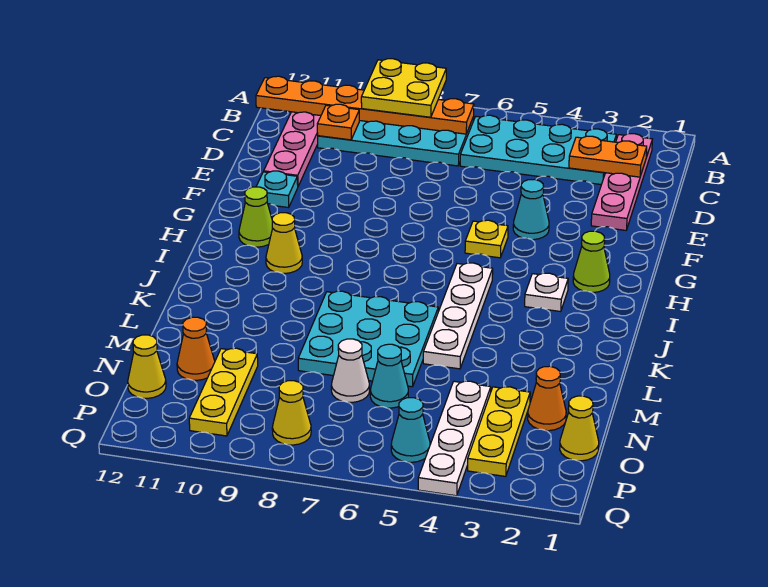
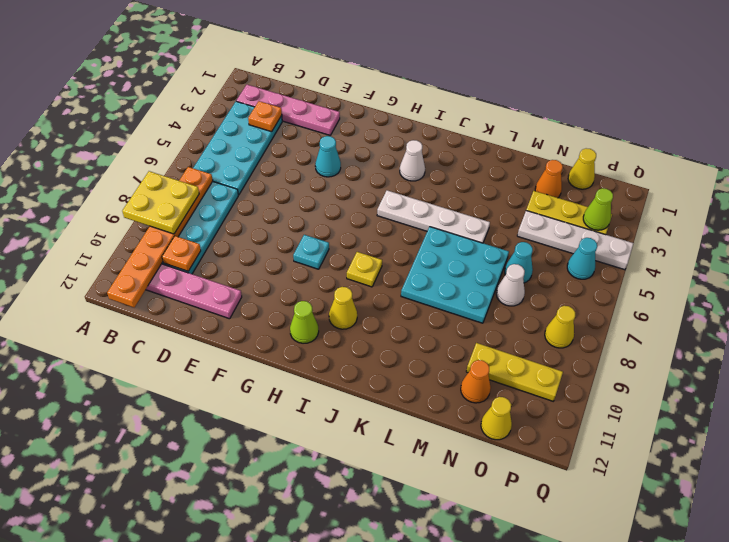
orange 1x2 plate [569,136,647,177] -> orange 1x1 plate [248,101,282,132]
cyan 1x1 plate [256,171,298,208] -> cyan 1x1 plate moved to [293,235,329,269]
yellow 1x1 plate [465,220,508,258] -> yellow 1x1 plate moved to [347,252,382,287]
lime 1x1 cone [573,231,610,292] -> lime 1x1 cone moved to [583,188,613,230]
white 1x1 plate [525,273,568,312] -> white 1x1 cone [400,140,425,181]

